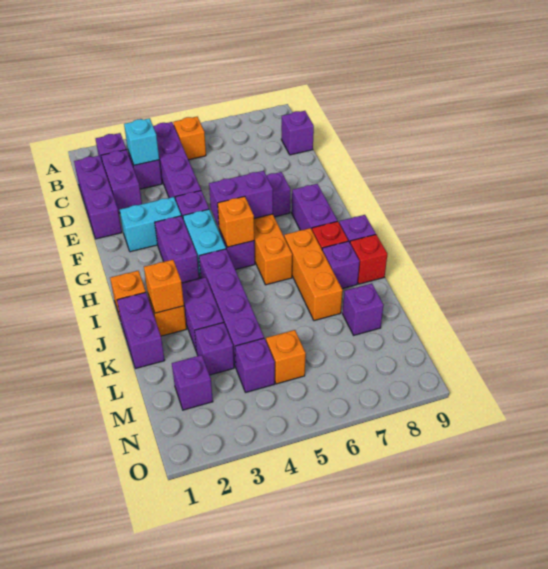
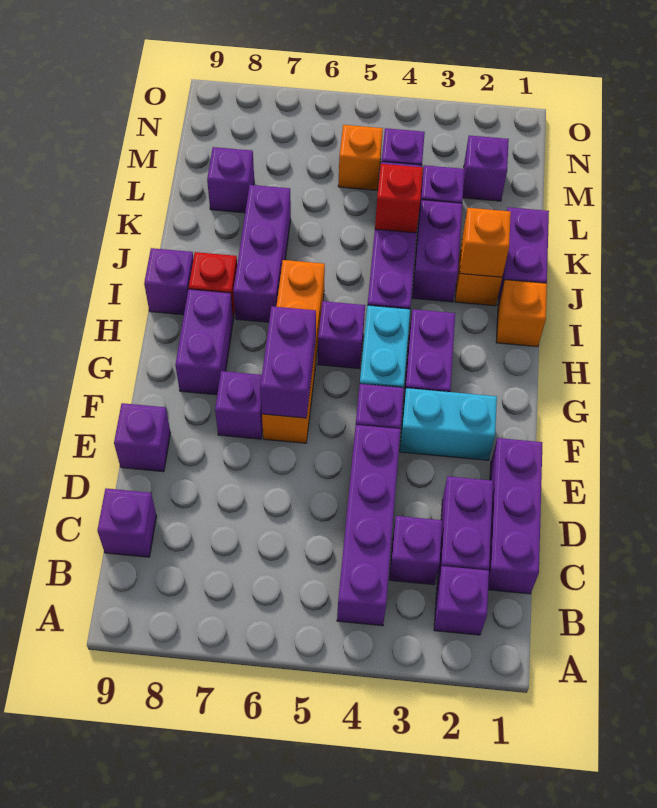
orange 1x1 brick [173,117,206,160] -> none
cyan 1x1 brick [124,118,159,165] -> none
purple 1x2 brick [209,171,273,226] -> purple 1x2 brick turned to [260,306,316,418]
orange 1x1 brick [218,196,254,247] -> none
orange 1x3 brick [284,228,343,321] -> purple 1x3 brick [233,185,291,322]
purple 1x1 brick [322,241,360,289] -> purple 1x1 brick moved to [114,403,171,472]
red 1x1 brick [350,235,387,284] -> red 1x1 brick moved to [375,164,423,233]

